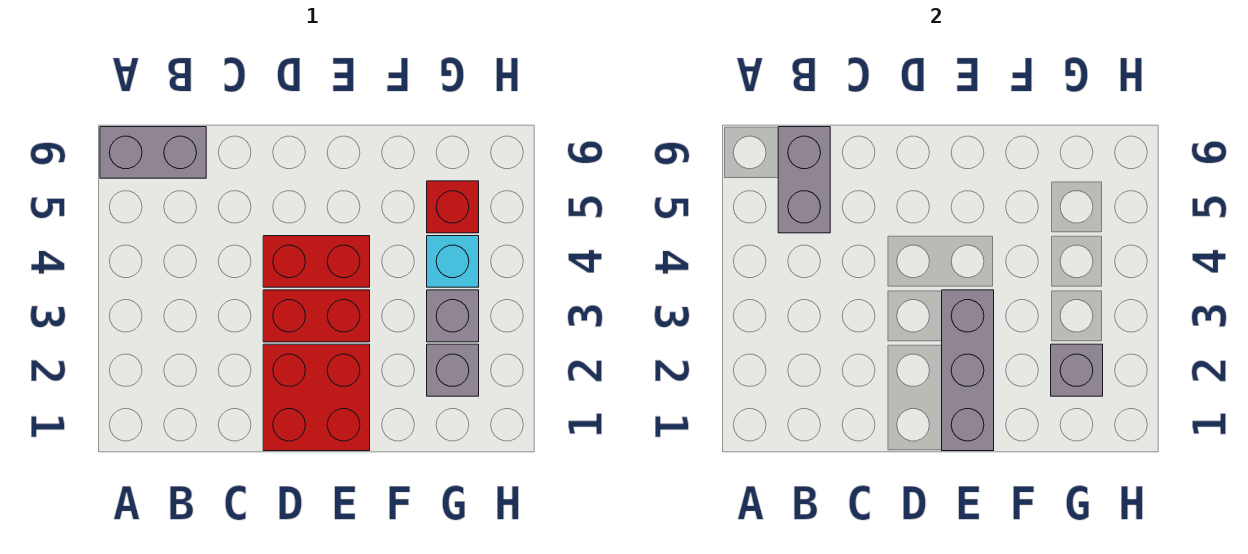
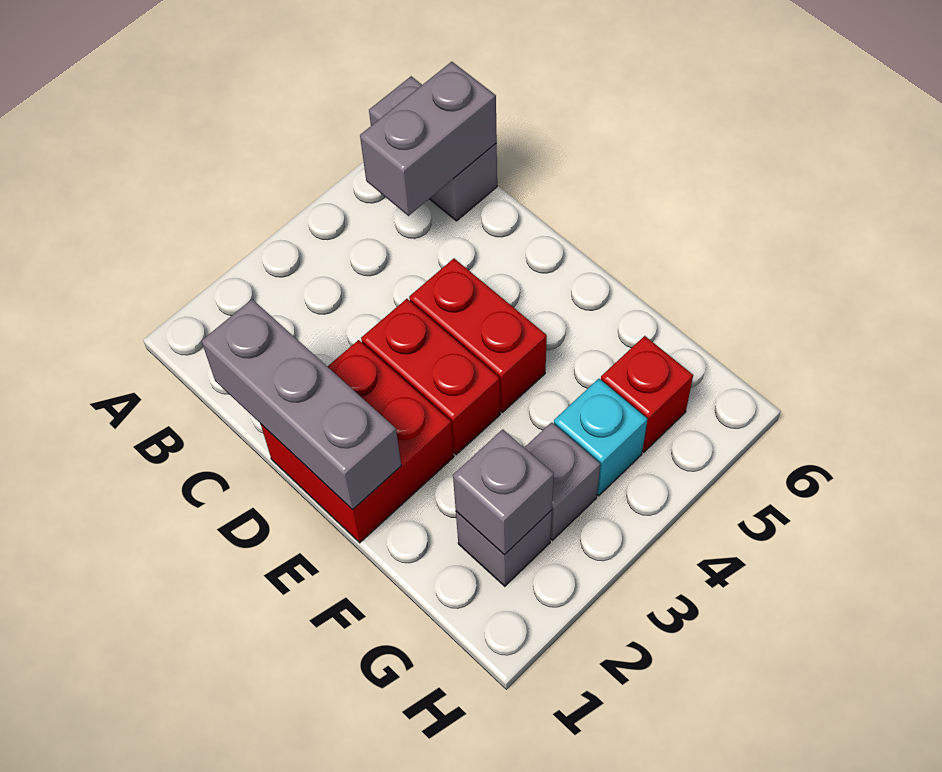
grey 1x3 brick [942,290,994,451] -> grey 1x3 brick turned to [202,299,401,510]

